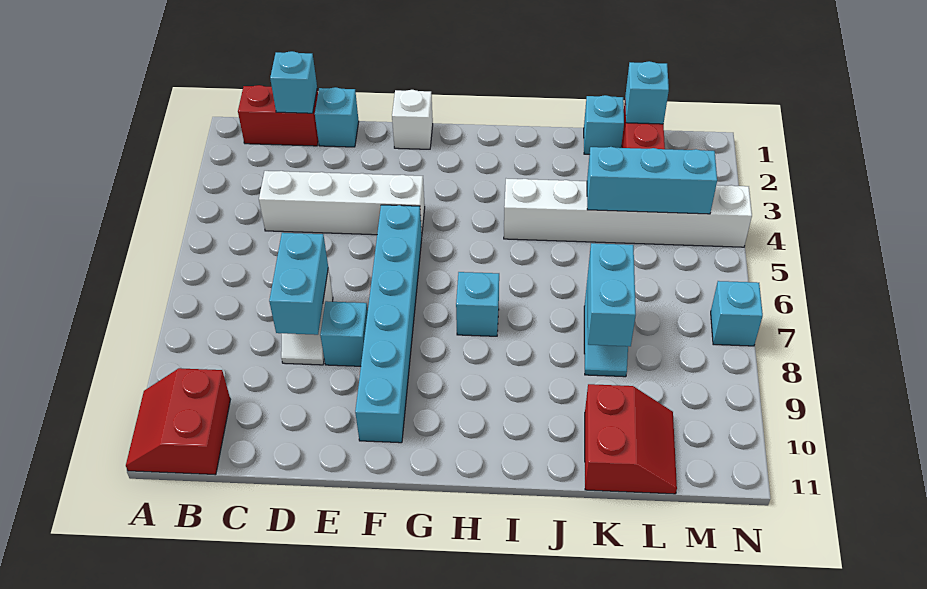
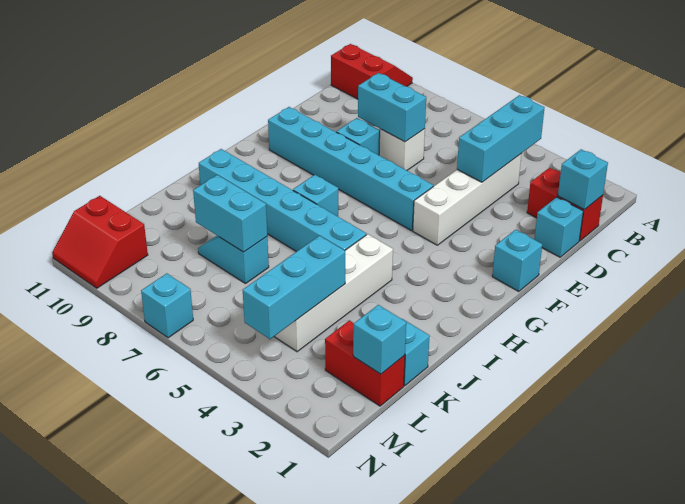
red 1x2 brick [238,85,318,146] -> red 1x2 brick turned to [527,168,603,241]
none -> cyan 1x3 brick [457,95,545,182]
white 1x1 brick [392,90,433,149] -> cyan 1x1 brick [492,230,542,292]
white 1x6 brick [504,179,752,247] -> white 1x4 brick [274,234,393,352]
none -> cyan 1x6 brick [199,149,366,252]
red 2x2 slope [585,384,677,494] -> red 2x2 slope moved to [52,196,148,288]

